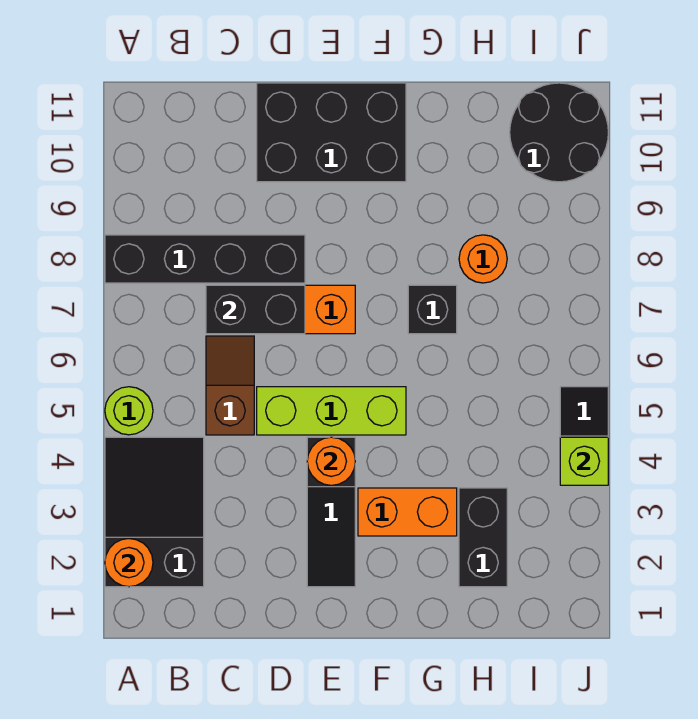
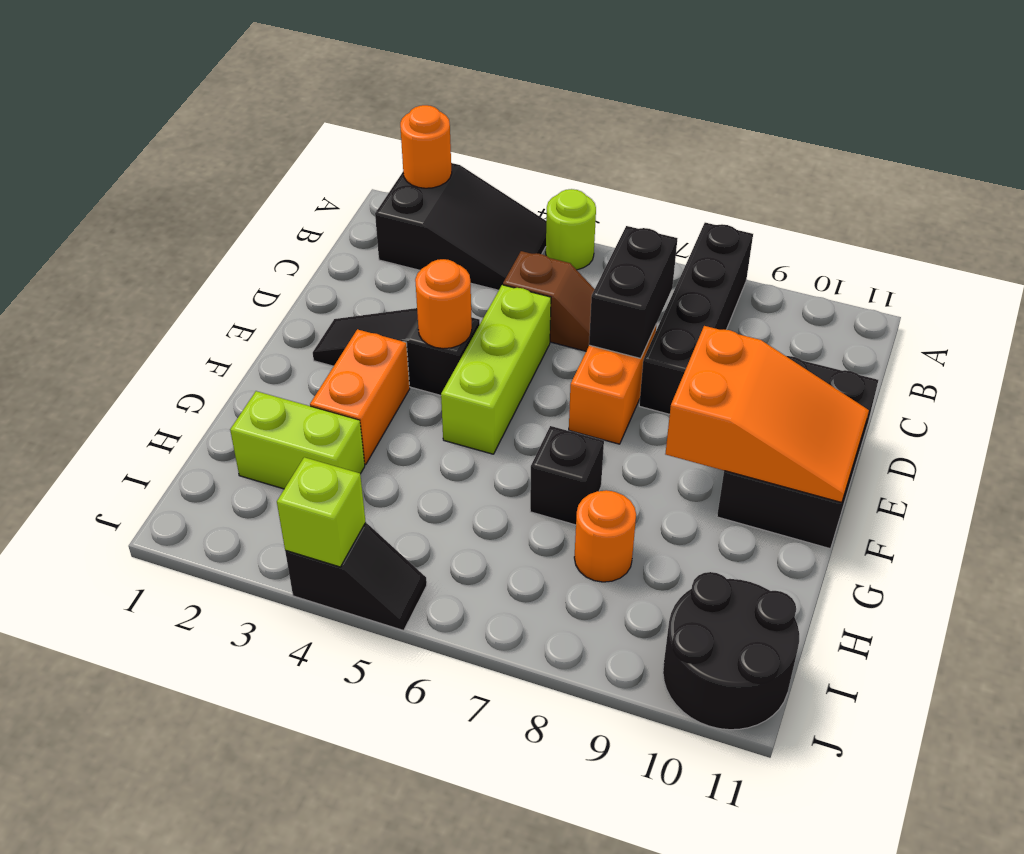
none -> orange 2x3 slope [665,326,869,503]
black 1x2 brick [459,488,507,587] -> lime 1x2 brick [230,391,365,489]

